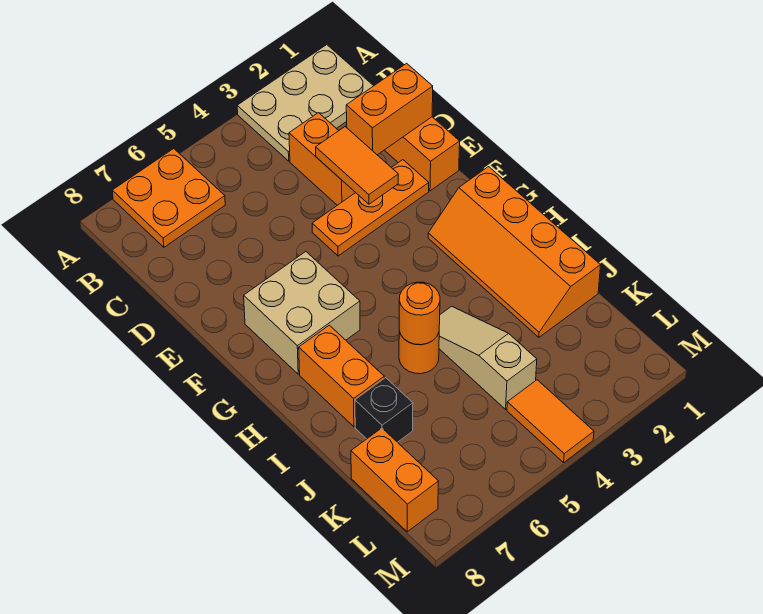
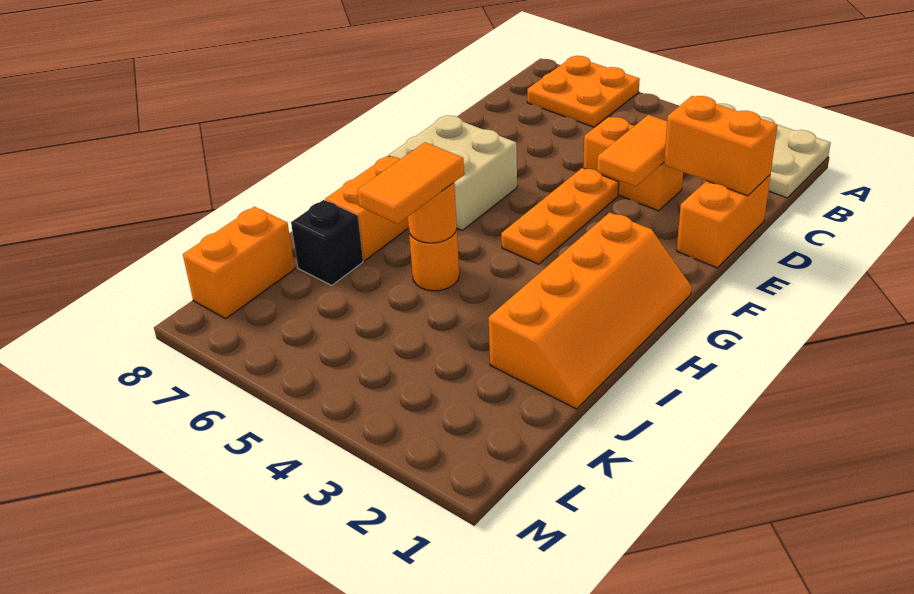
orange 1x2 brick [289,113,356,205] -> orange 1x2 brick turned to [583,117,683,211]
orange 1x3 plate [312,160,429,256] -> orange 1x3 plate turned to [501,168,619,264]
orange 2x4 slope [428,167,601,337] -> orange 2x4 slope turned to [489,212,691,409]
tan 1x3 slope [439,306,537,409] -> none
orange 1x2 tile [507,380,594,463] -> orange 1x2 tile moved to [358,142,464,224]

